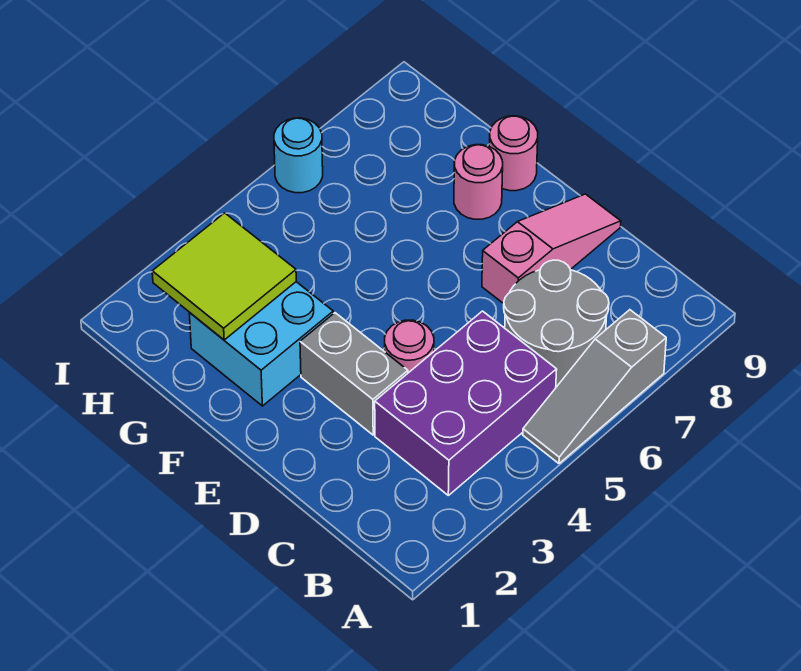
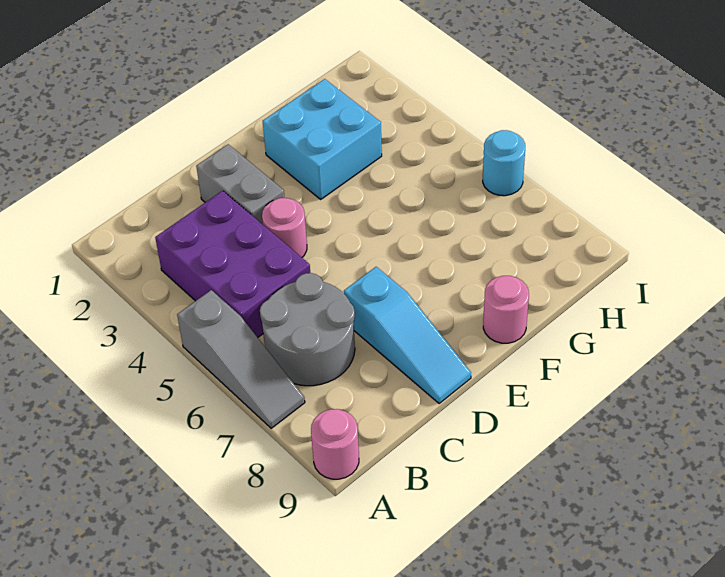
grey 1x3 slope [523,310,666,463] -> grey 1x3 slope turned to [177,290,305,428]
grey 1x2 brick [300,313,408,435] -> grey 1x2 brick turned to [196,144,285,224]
pink 1x3 slope [482,194,621,304] -> cyan 1x3 slope [344,267,471,404]
pink 1x1 round brick [454,145,503,219] -> pink 1x1 round brick moved to [311,409,359,479]
lime 2x2 tile [152,213,296,340] -> none

